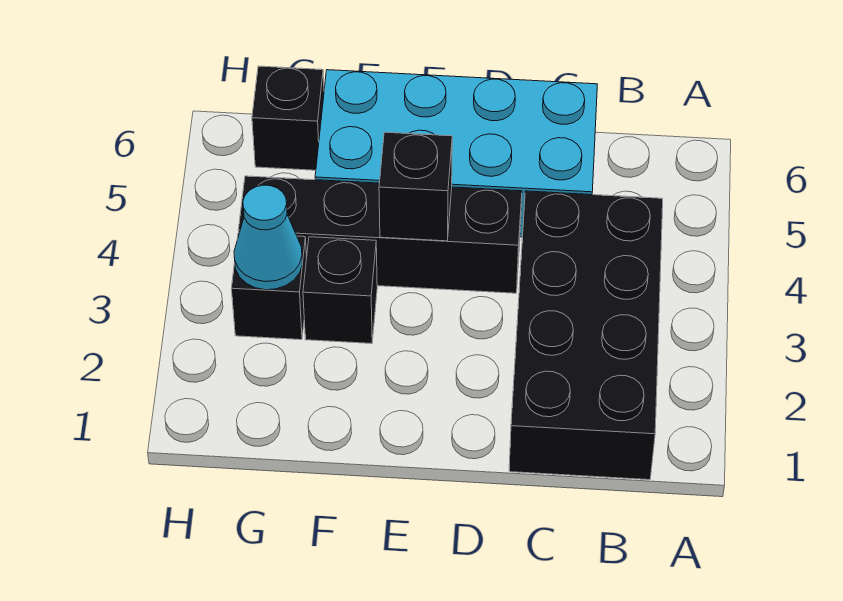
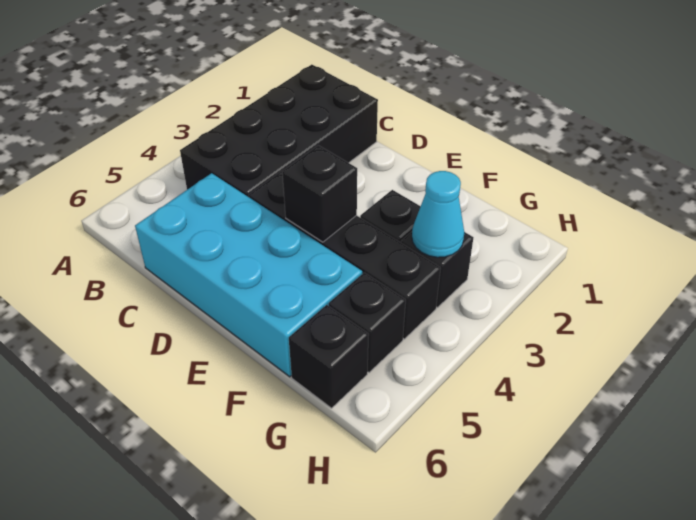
none -> black 1x1 brick [329,272,406,373]

